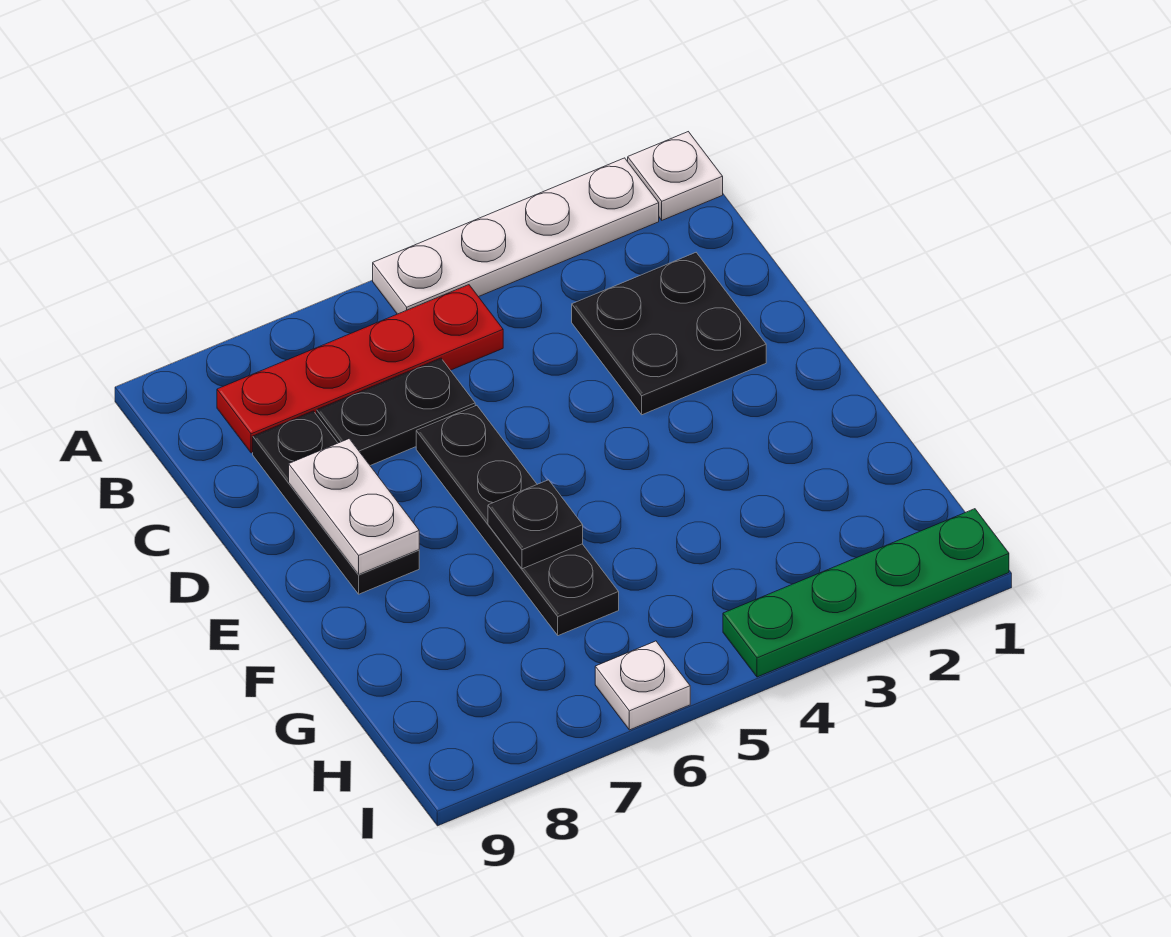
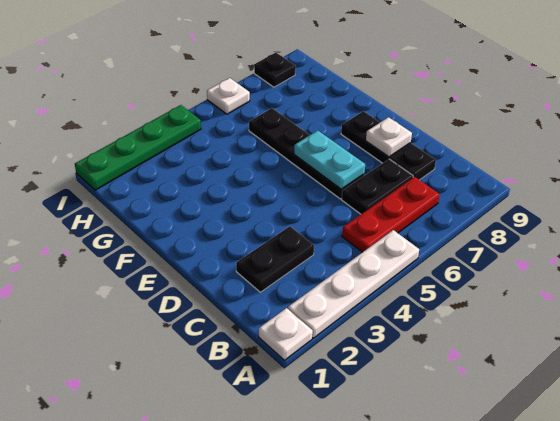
red 1x4 plate [217,285,503,453] -> red 1x3 plate [342,177,440,252]
black 2x2 plate [572,253,766,415] -> black 1x2 plate [236,226,314,292]
none -> cyan 1x2 plate [294,130,365,189]
white 1x2 plate [289,439,419,574] -> white 1x1 plate [366,117,412,157]
black 1x1 plate [488,480,583,569] -> black 1x1 plate moved to [254,52,296,87]

